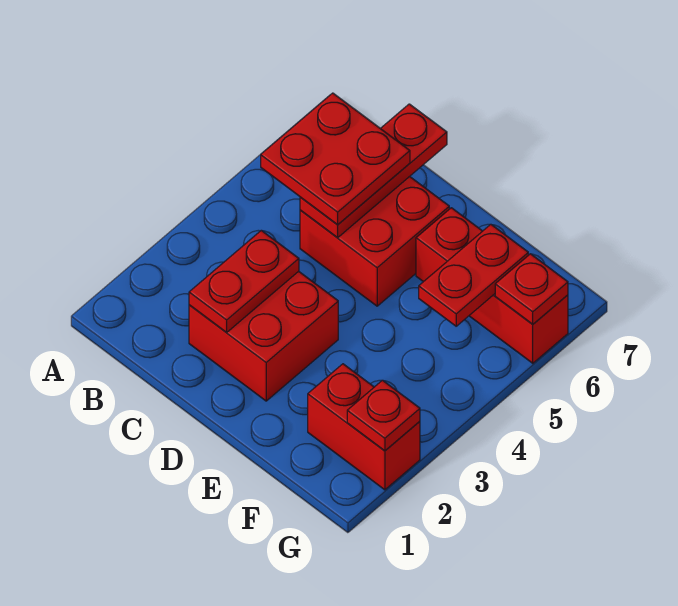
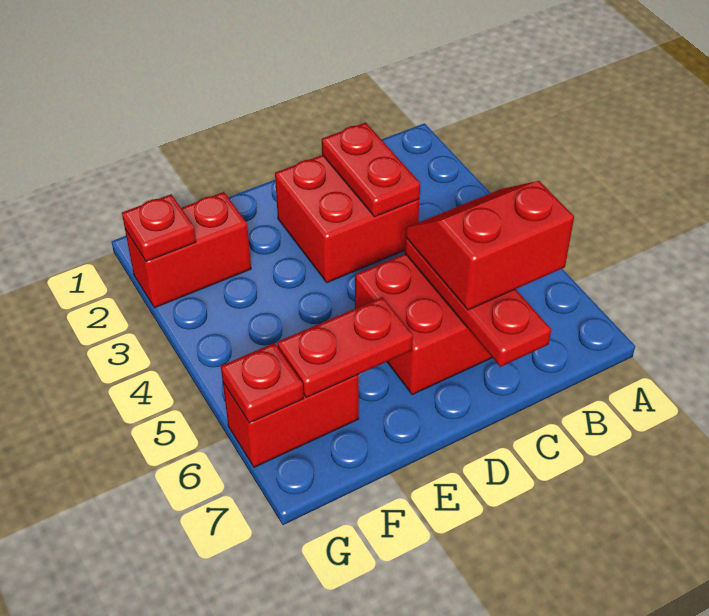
red 2x2 plate [261,93,410,225] -> red 2x2 slope [405,181,574,310]
red 1x3 brick [416,208,568,363] -> red 1x2 brick [223,375,359,467]
red 1x2 plate [419,224,528,326] -> red 1x2 plate turned to [277,297,413,397]

